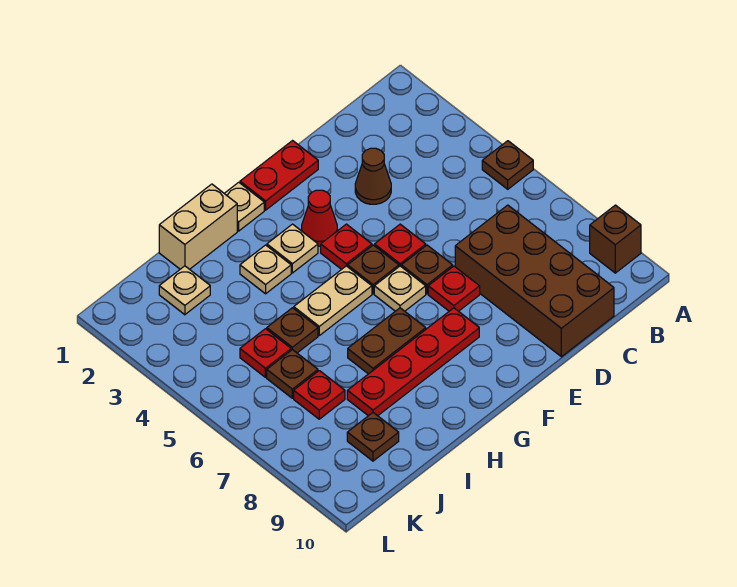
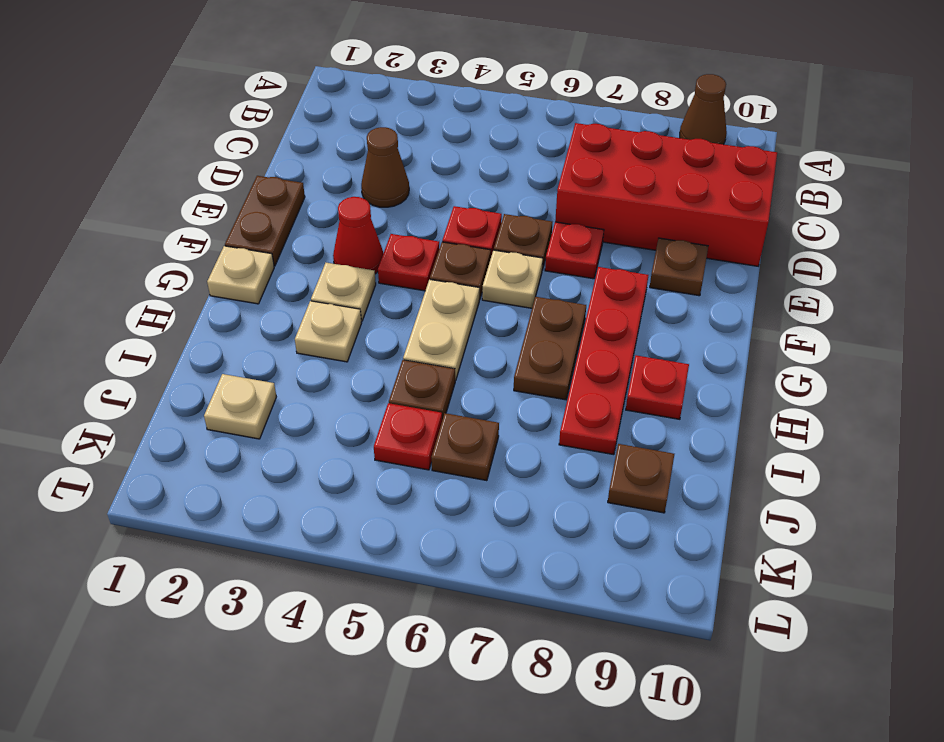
brown 1x1 plate [482,141,533,189] -> brown 1x1 plate moved to [650,238,708,296]
brown 1x1 brick [590,205,641,273] -> brown 1x1 cone [680,74,727,145]
brown 2x4 brick [455,205,614,357] -> red 2x4 brick [555,123,777,266]
red 1x2 plate [240,141,318,210] -> brown 1x2 plate [225,176,305,266]
tan 1x2 brick [159,184,237,269] -> none
red 1x1 plate [294,371,345,419] -> red 1x1 plate moved to [626,355,689,419]

